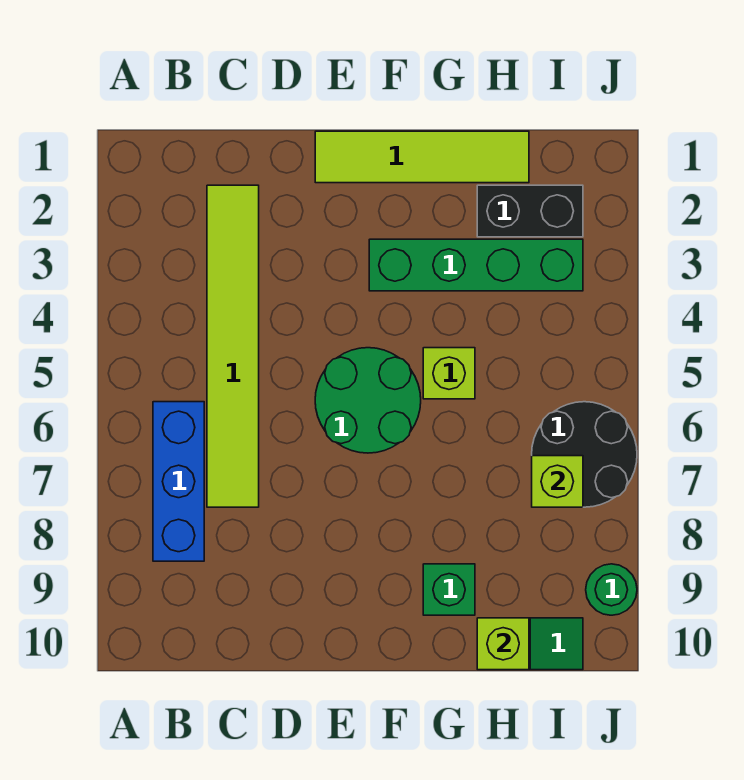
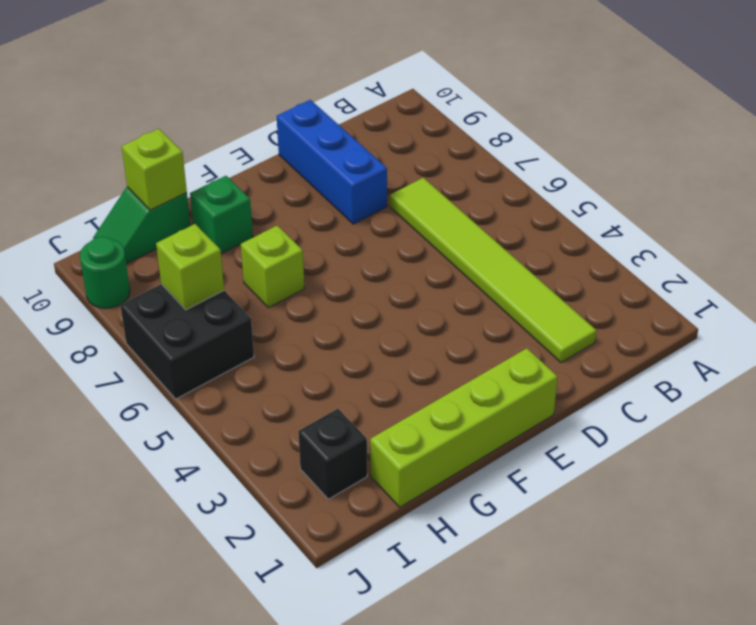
blue 1x3 brick [153,402,204,561] -> blue 1x3 brick moved to [277,100,387,224]
lime 1x4 tile [315,131,529,183] -> lime 1x4 brick [370,348,558,507]
green 2x2 round brick [315,348,421,453] -> none
green 1x4 brick [369,239,583,291] -> none
lime 1x1 brick [423,348,475,399] -> lime 1x1 brick moved to [241,226,304,308]
black 1x2 brick [477,185,583,237] -> black 1x1 brick [298,409,367,499]
black 2x2 round brick [532,402,637,507] -> black 2x2 brick [120,284,254,399]

